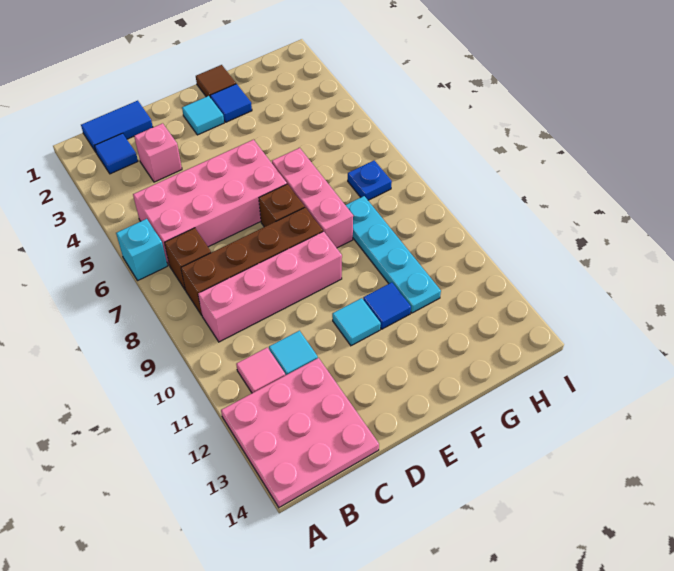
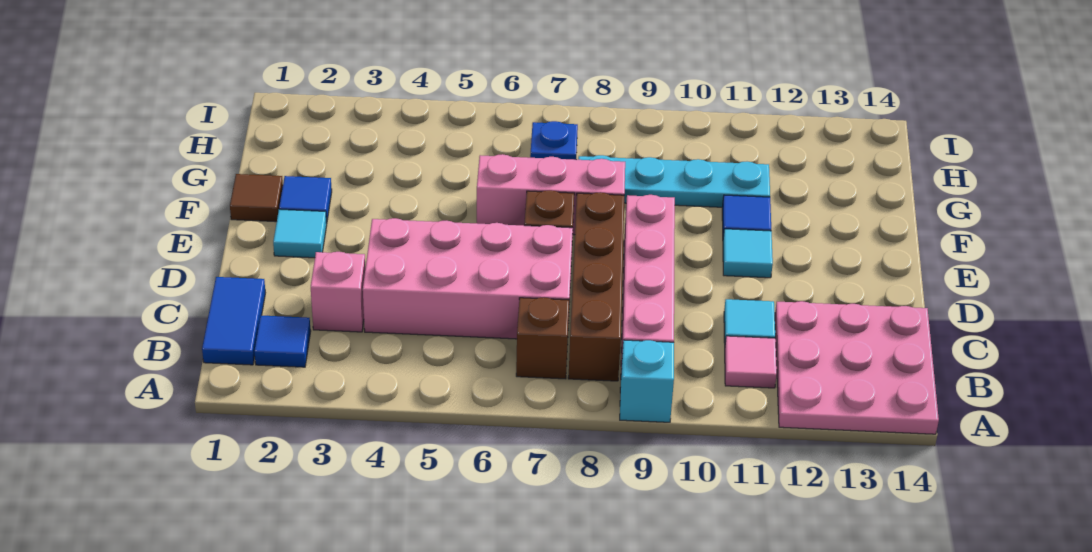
cyan 1x1 brick [116,219,167,281] -> cyan 1x1 brick moved to [620,340,674,422]
pink 2x4 brick [133,140,287,266] -> pink 2x4 brick turned to [363,218,573,339]

